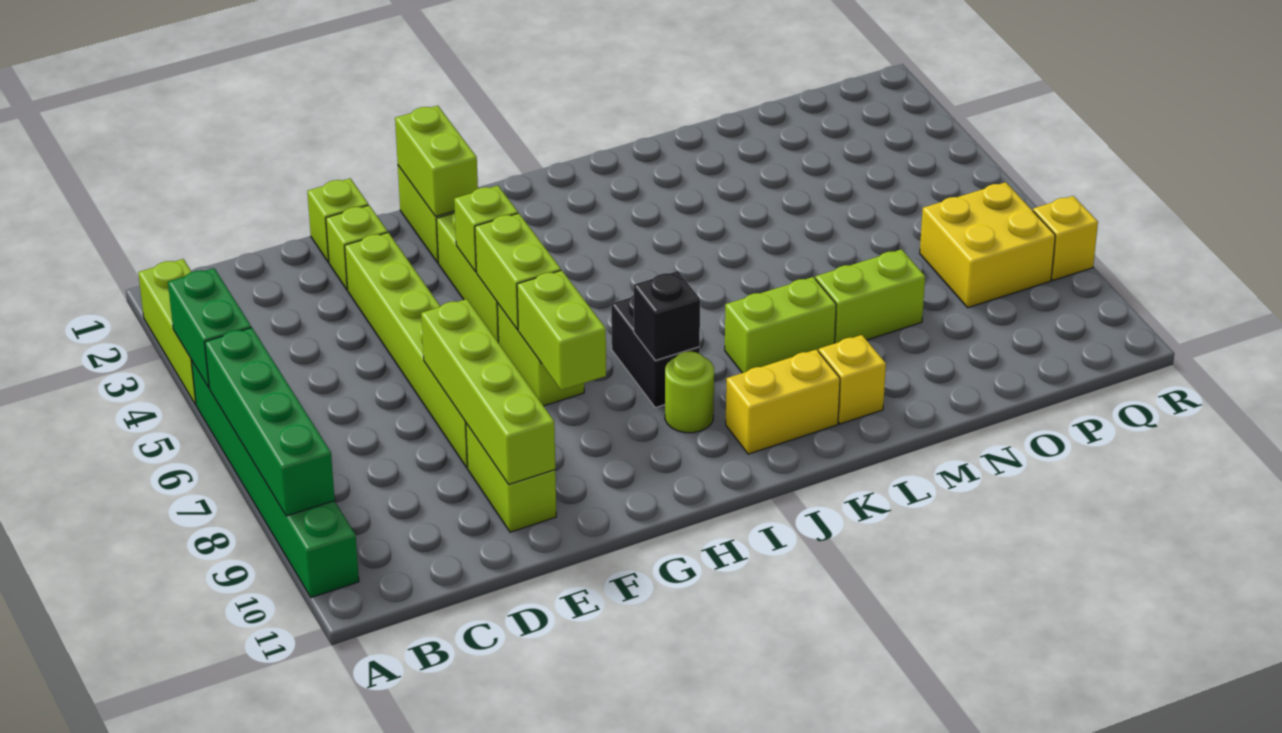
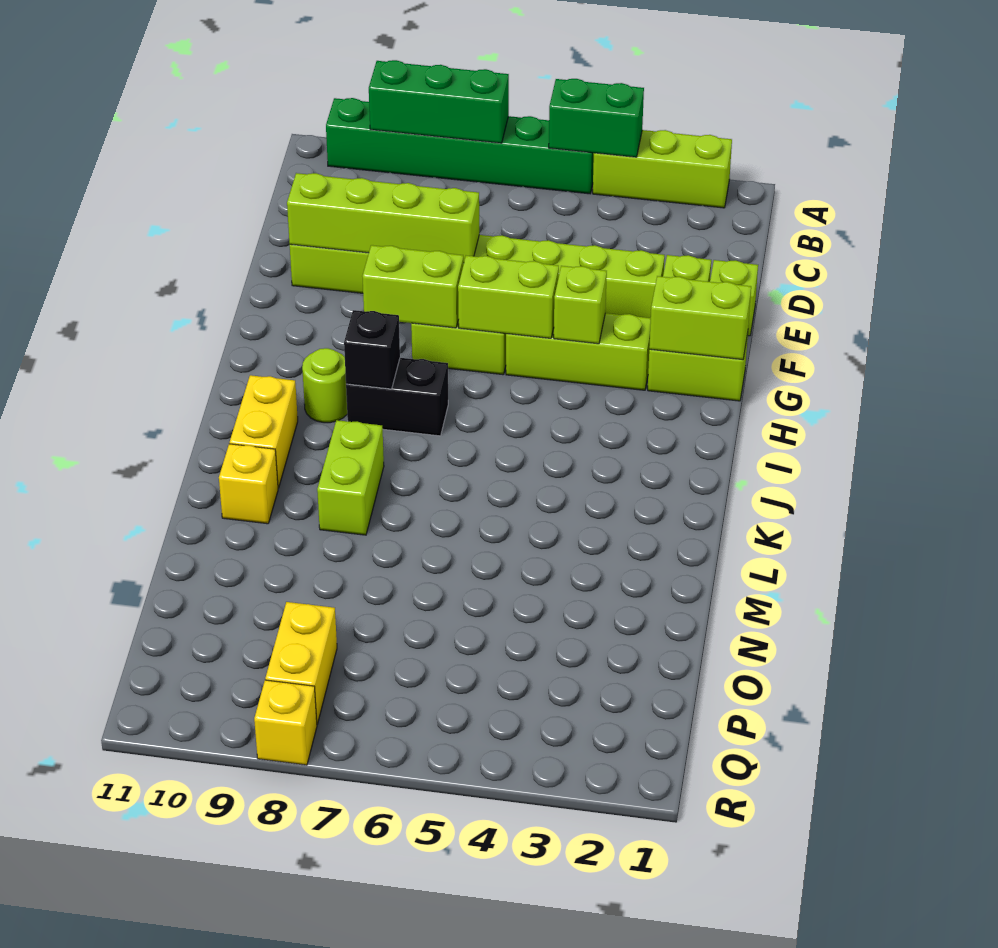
green 1x4 brick [205,328,335,516] -> green 1x3 brick [369,60,509,143]
lime 1x2 brick [815,249,925,343] -> none
yellow 2x2 brick [920,182,1055,308] -> yellow 1x2 brick [265,602,337,724]

